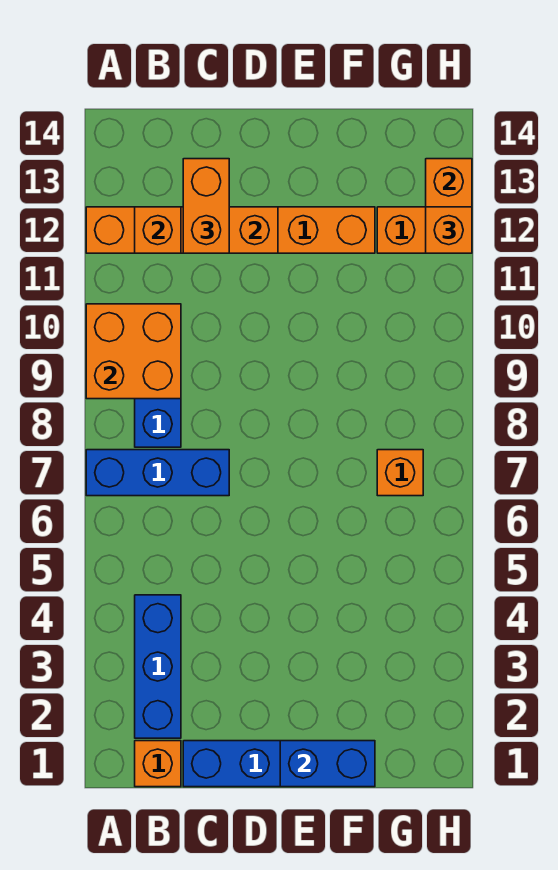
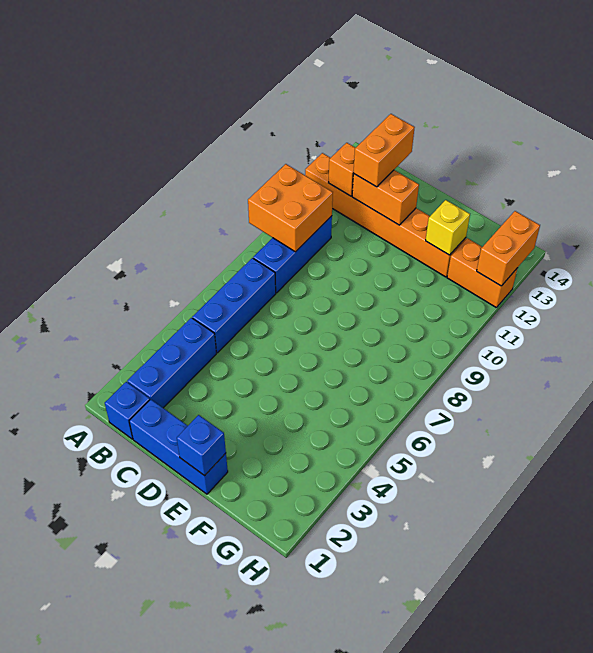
blue 1x3 brick [86,450,229,496] -> blue 1x3 brick turned to [192,258,276,353]
orange 1x1 brick [135,741,181,787] -> blue 1x1 brick [105,382,150,439]
blue 1x2 brick [280,741,375,787] -> blue 1x1 brick [177,415,226,476]
none -> yellow 1x1 brick [426,200,470,255]
orange 1x1 brick [377,450,423,496] -> none
orange 1x1 brick [426,207,472,253] -> none

